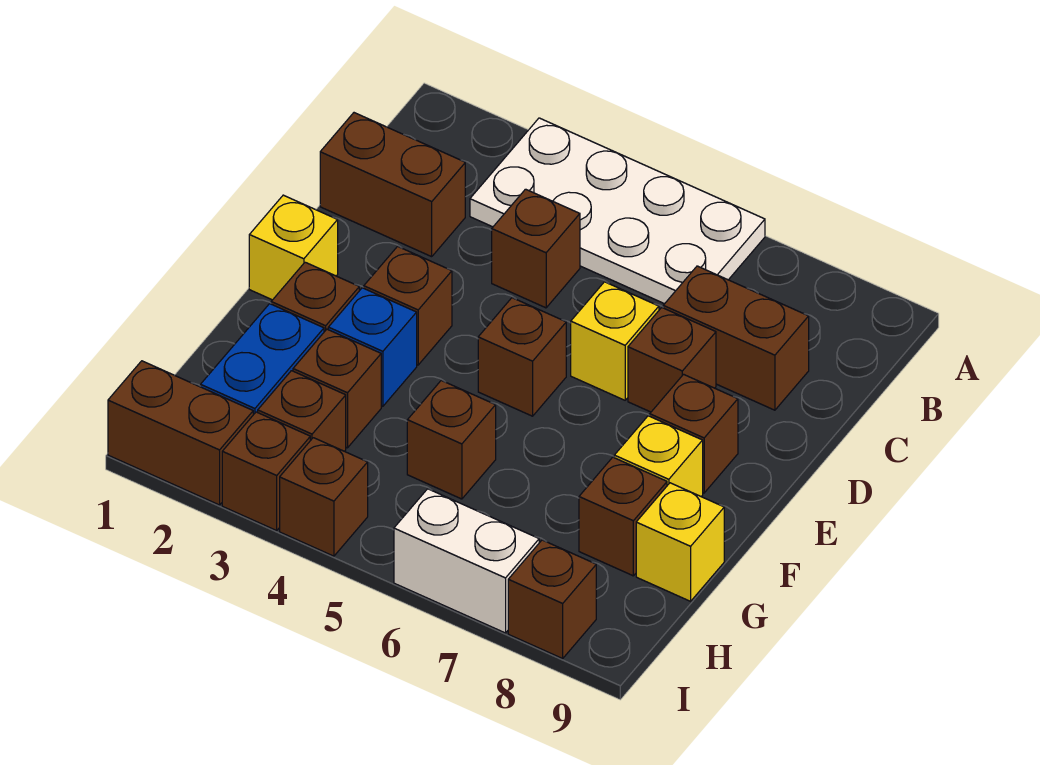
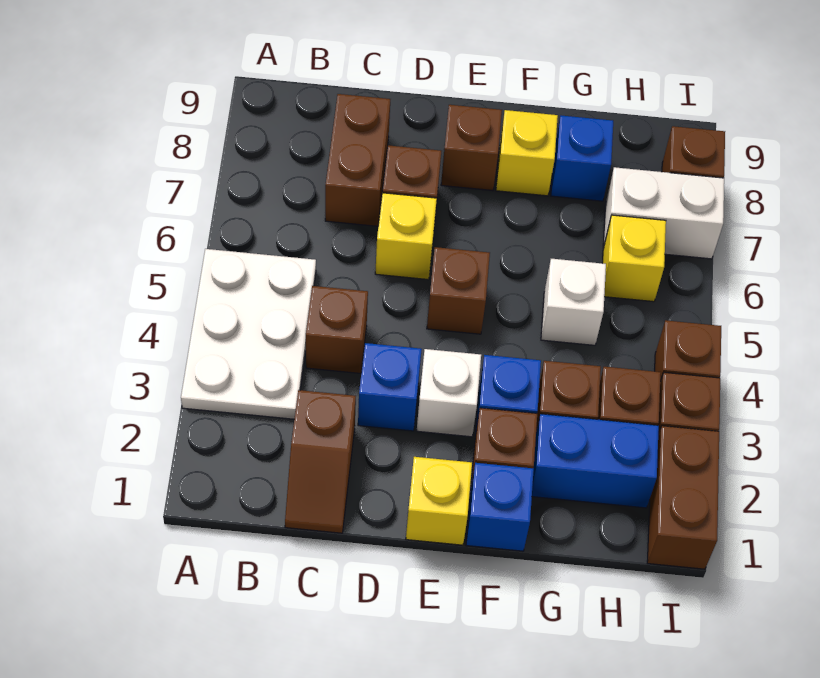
white 2x4 plate [470,118,765,304] -> white 2x3 plate [181,249,316,419]
brown 1x2 brick [320,113,465,257] -> brown 1x2 slope [285,390,356,533]
none -> blue 1x1 brick [358,343,422,431]
brown 1x1 brick [364,246,452,365] -> white 1x1 brick [417,349,481,437]
none -> blue 1x1 brick [466,463,534,551]
brown 1x1 brick [407,380,496,499] -> white 1x1 brick [541,259,606,345]
brown 1x1 brick [579,457,667,576] -> blue 1x1 brick [551,116,613,201]
yellow 1x1 brick [636,483,724,601] -> yellow 1x1 brick moved to [602,215,666,302]
white 1x2 brick [394,489,539,633] -> white 1x2 brick turned to [603,167,724,259]

